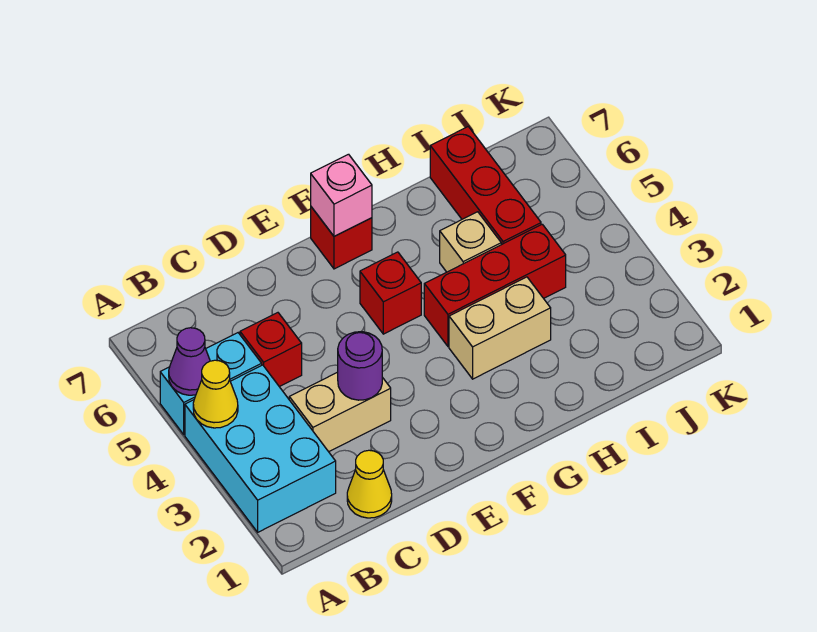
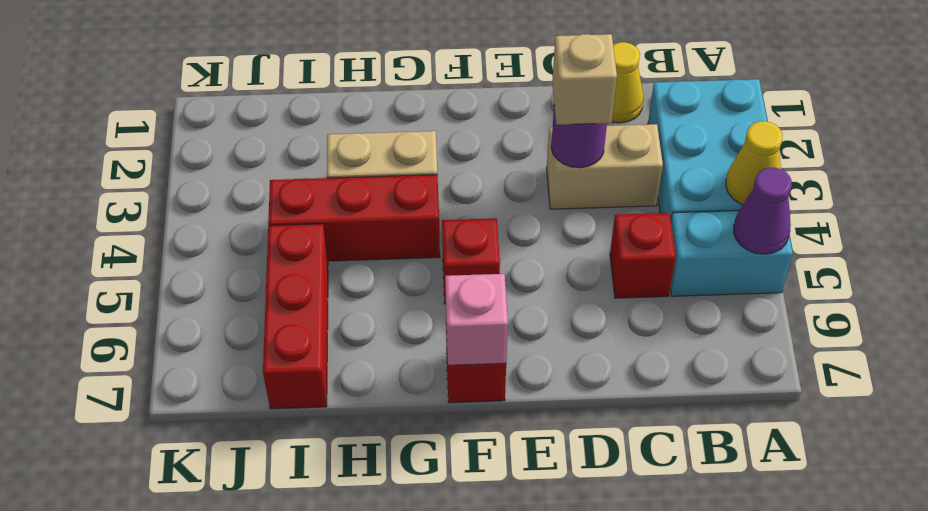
tan 1x1 brick [440,212,501,272] -> tan 1x1 brick moved to [552,34,617,125]

